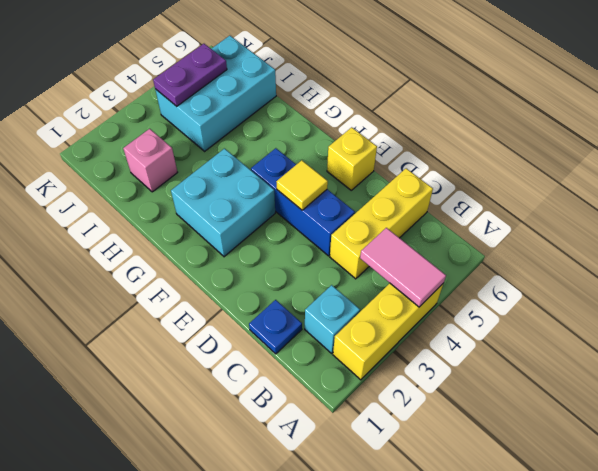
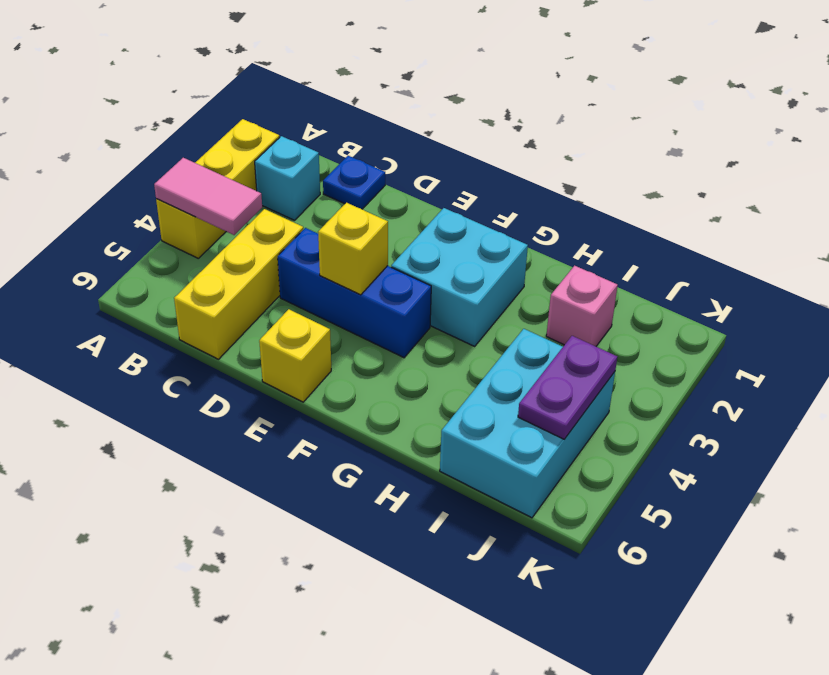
yellow 1x1 tile [276,160,328,210] -> yellow 1x1 brick [318,203,388,295]

